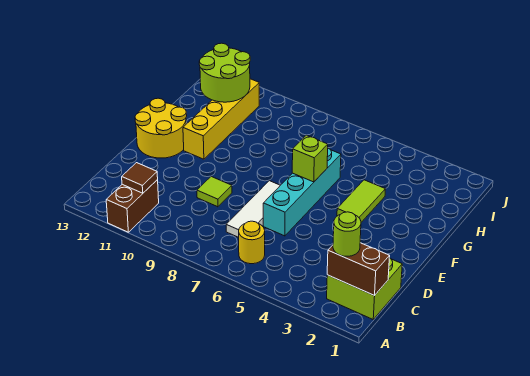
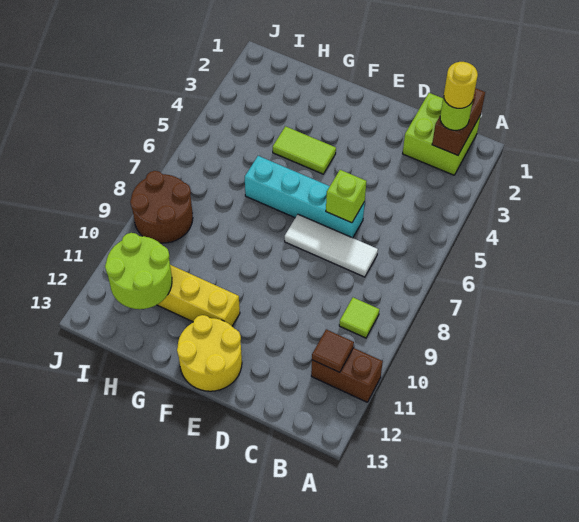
yellow 1x1 round brick [239,221,265,264] -> yellow 1x1 round brick moved to [444,62,478,108]
lime 1x1 tile [197,177,232,207] -> lime 1x1 tile moved to [339,298,379,338]
lime 1x1 brick [292,135,328,182] -> lime 1x1 brick moved to [326,170,366,223]
none -> brown 2x2 round brick [130,171,193,243]

